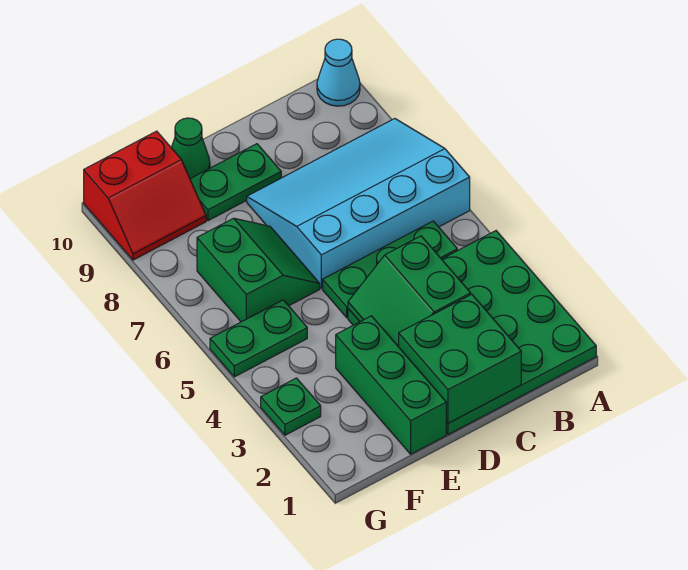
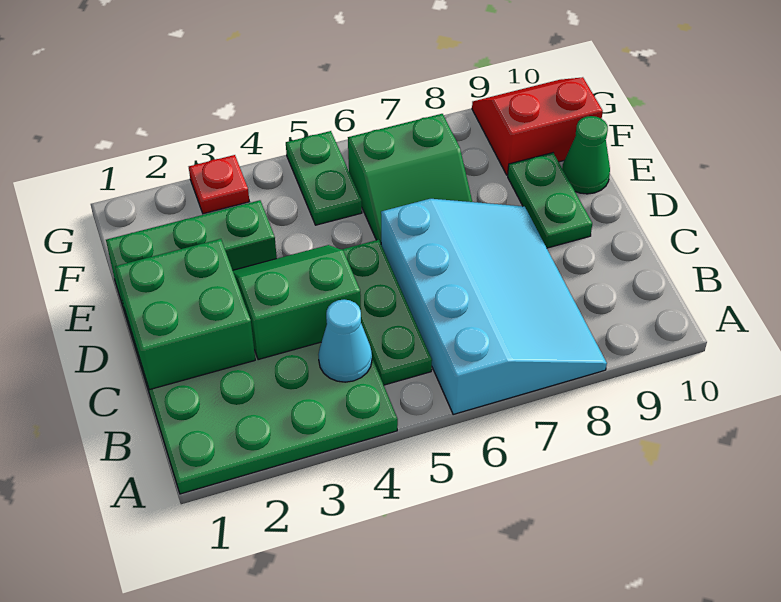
cyan 1x1 cone [317,39,360,106] -> cyan 1x1 cone moved to [318,299,372,382]
red 2x2 slope [84,131,206,260] -> red 2x2 slope turned to [472,77,603,175]
green 1x1 plate [261,378,321,435] -> red 1x1 plate [189,155,249,214]

